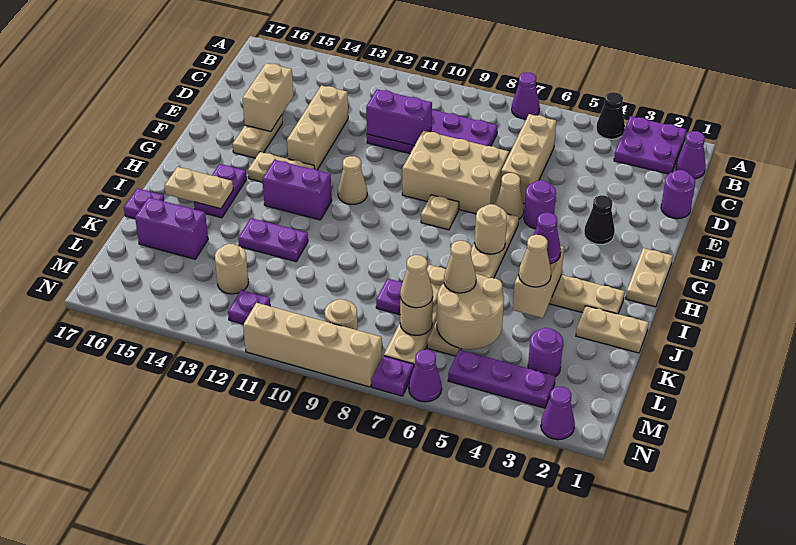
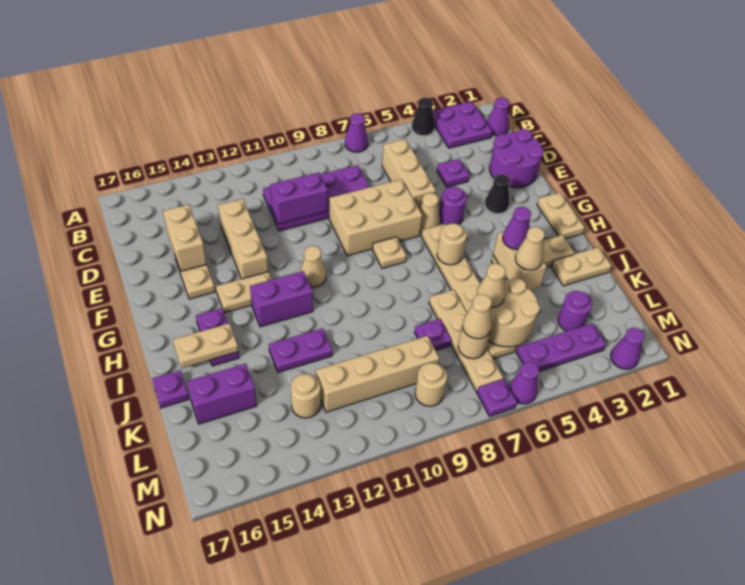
purple 1x1 round brick [661,170,695,219] -> purple 2x2 round brick [489,129,544,188]
purple 1x1 plate [228,290,270,324] -> purple 1x1 plate moved to [437,159,469,187]
tan 1x4 brick [243,303,382,387] -> tan 1x4 brick moved to [316,336,439,412]

